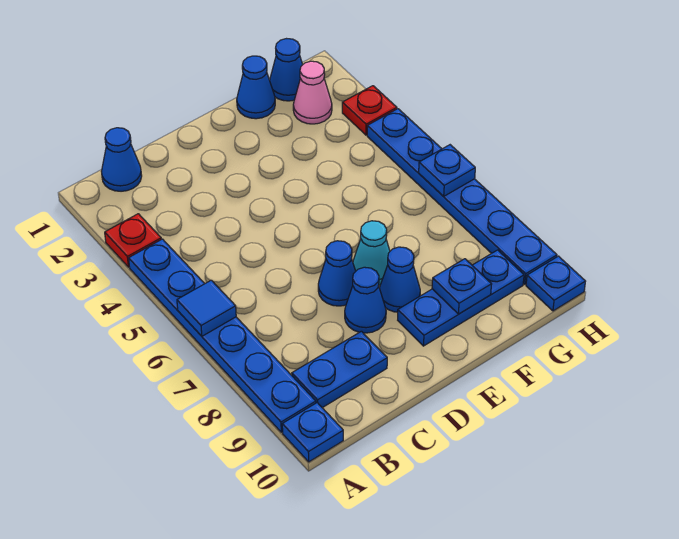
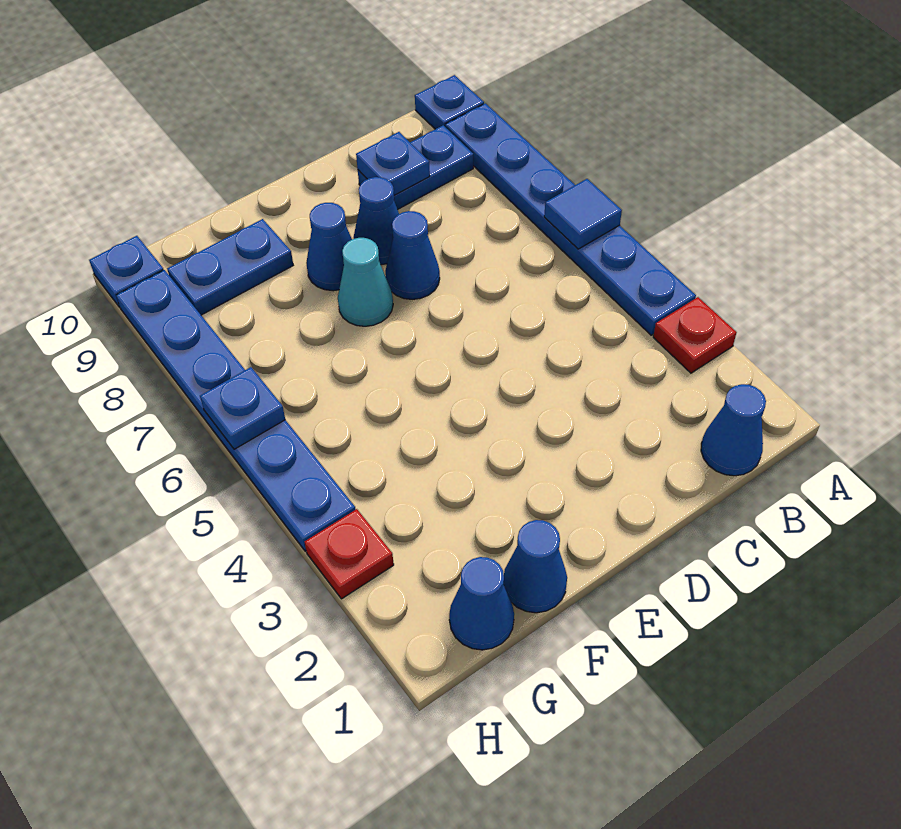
blue 1x3 plate [398,250,524,346] -> blue 1x2 plate [167,219,293,315]
blue 1x1 plate [432,259,492,314] -> blue 1x1 plate moved to [356,132,430,195]
pink 1x1 cone [293,61,332,124] -> none

